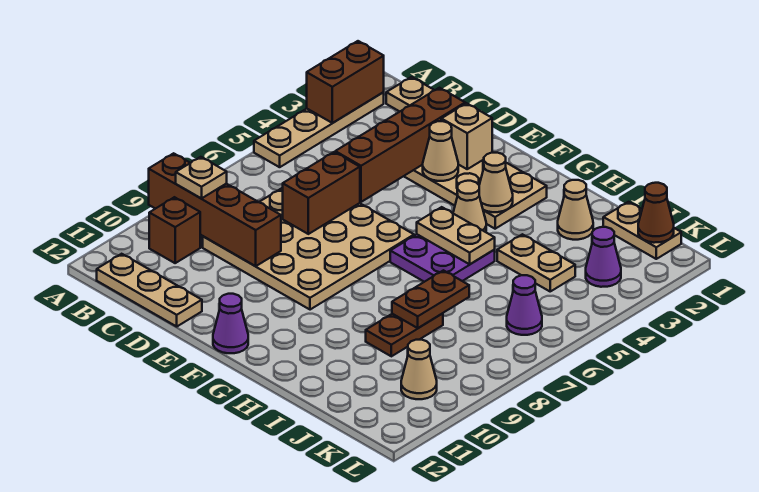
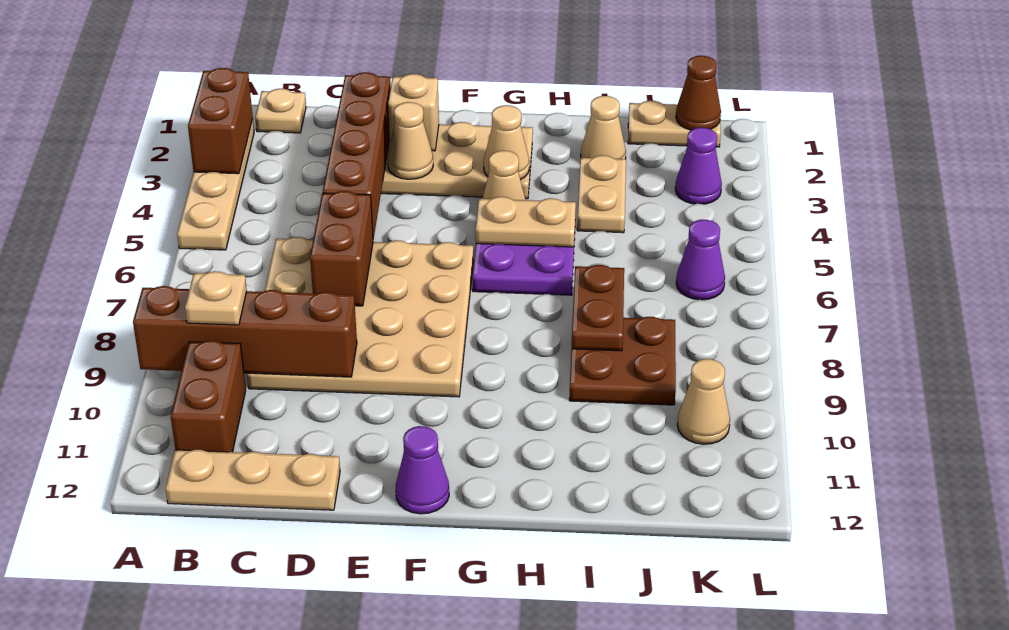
brown 1x1 brick [149,197,200,263] -> brown 1x2 brick [171,340,246,452]
tan 1x2 plate [497,234,575,291] -> tan 1x2 plate turned to [577,155,626,233]
brown 1x2 plate [366,313,443,356] -> brown 2x2 plate [569,317,676,405]

